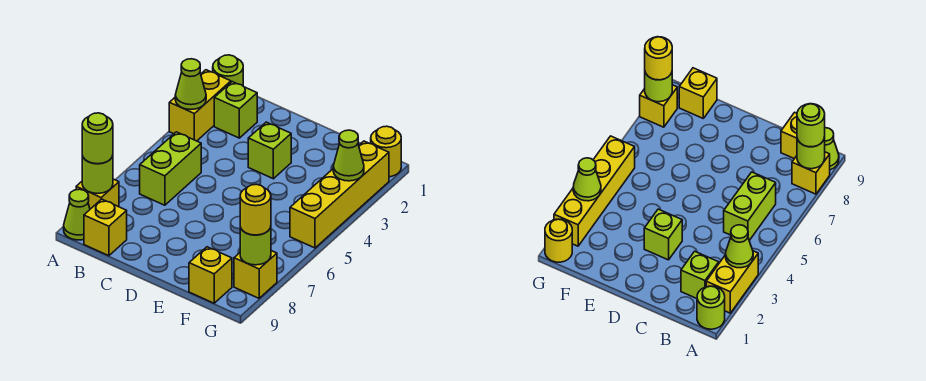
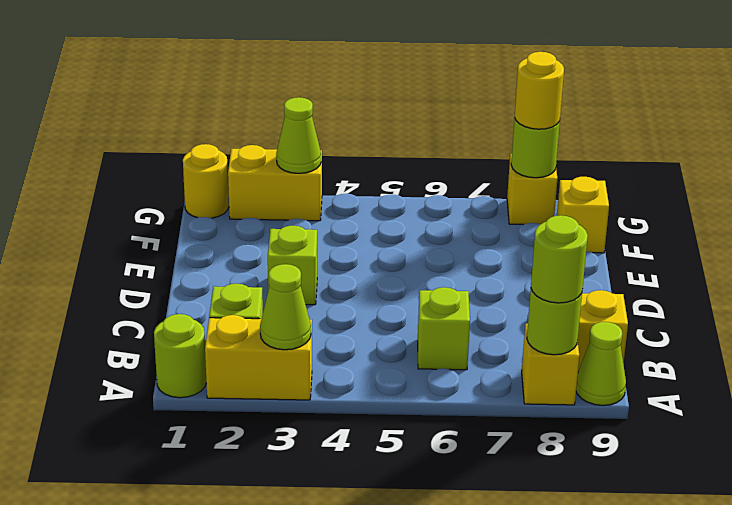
lime 1x2 brick [140,132,201,205] -> lime 1x1 brick [418,287,470,370]
yellow 1x4 brick [290,141,389,248] -> yellow 1x2 brick [228,145,322,221]

